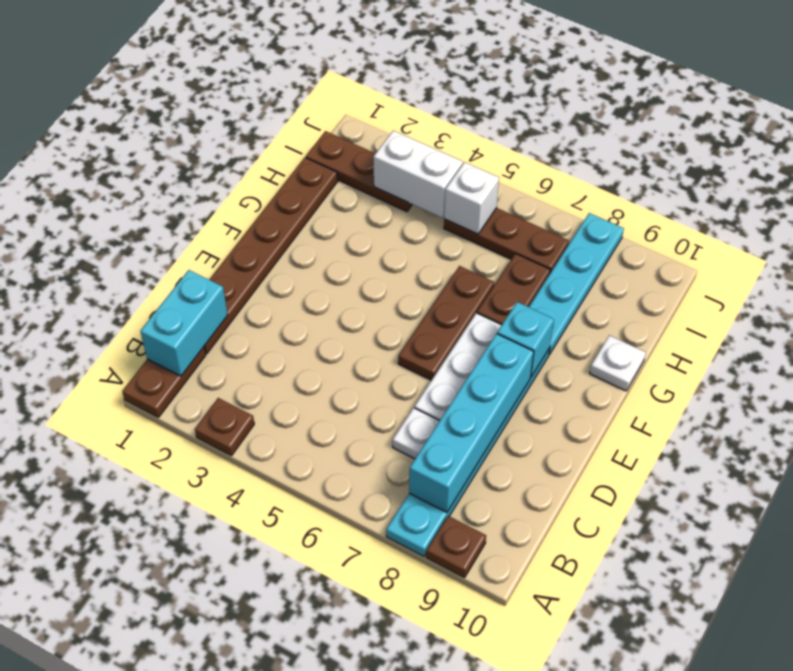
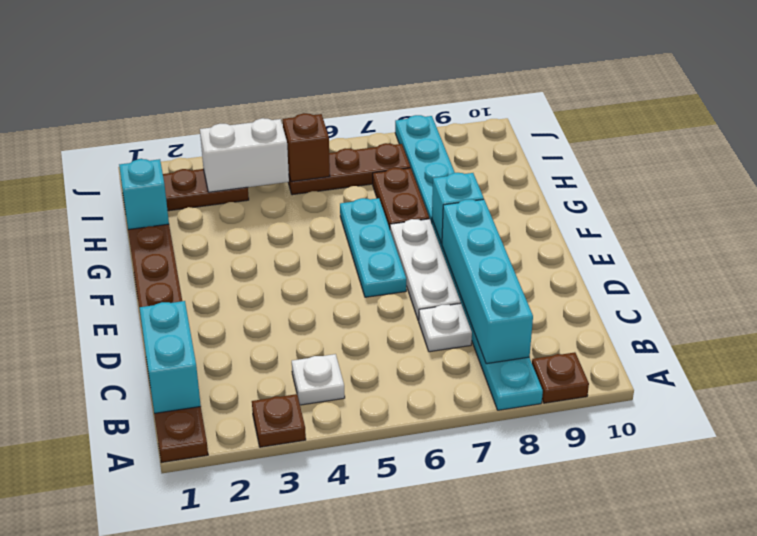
brown 1x3 plate [398,266,494,380] -> cyan 1x3 plate [340,198,406,297]
white 1x1 plate [590,335,646,391] -> white 1x1 plate moved to [292,354,345,405]
none -> cyan 1x1 brick [119,159,169,230]
white 1x1 brick [444,162,499,234] -> brown 1x1 brick [283,113,330,182]

